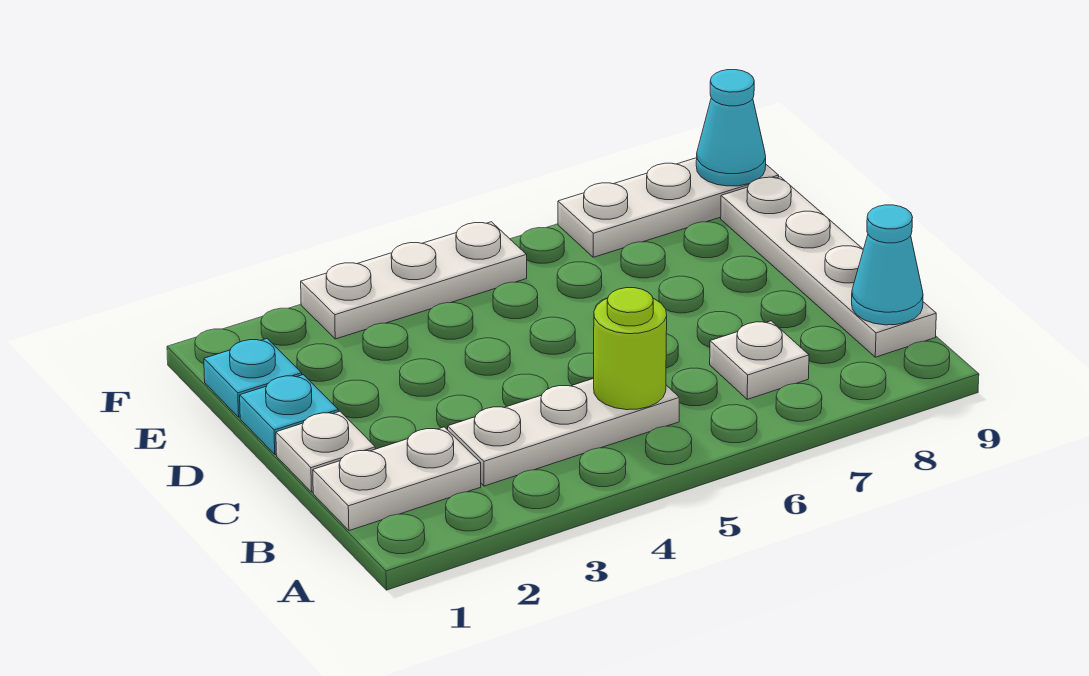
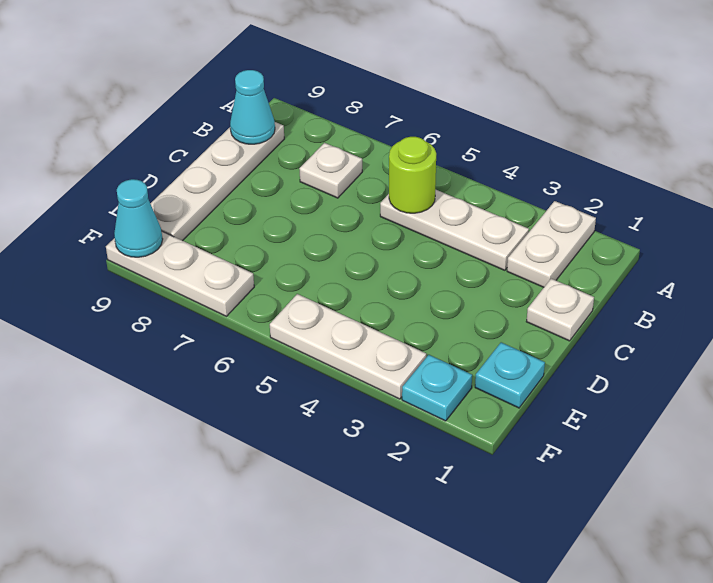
white 1x2 plate [313,427,481,531] -> white 1x2 plate turned to [507,201,596,287]
cyan 1x1 plate [240,375,338,454] -> cyan 1x1 plate moved to [402,355,472,421]

